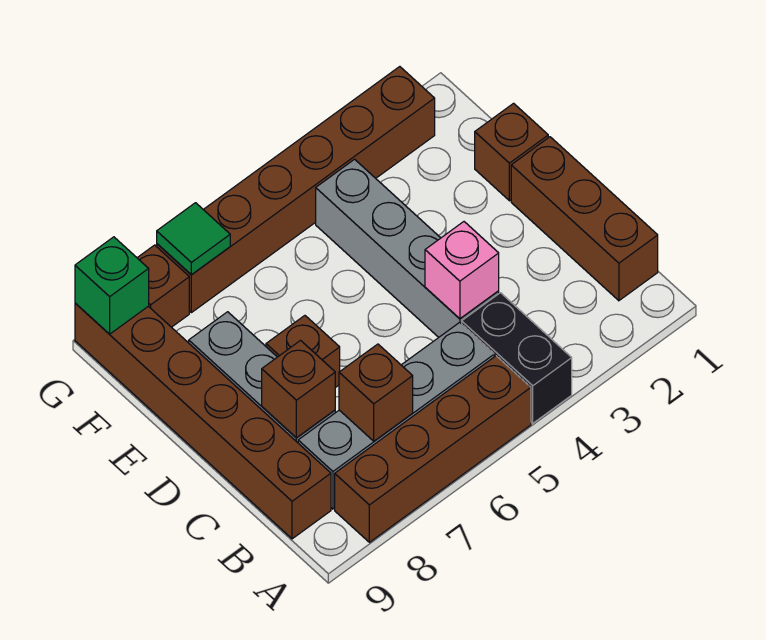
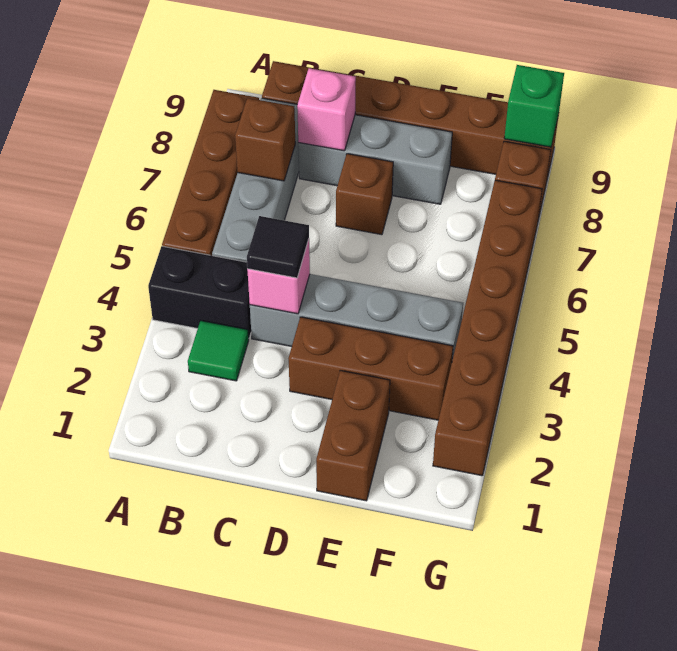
brown 1x3 brick [511,137,658,301] -> brown 1x3 brick moved to [289,317,453,420]
none -> black 1x1 tile [247,216,309,278]
brown 1x1 brick [262,341,335,438] -> pink 1x1 brick [297,68,356,151]
brown 1x1 brick [475,103,548,201] -> brown 1x2 brick [316,370,390,501]
green 1x1 tile [157,203,230,275] -> green 1x1 tile moved to [188,321,249,381]

